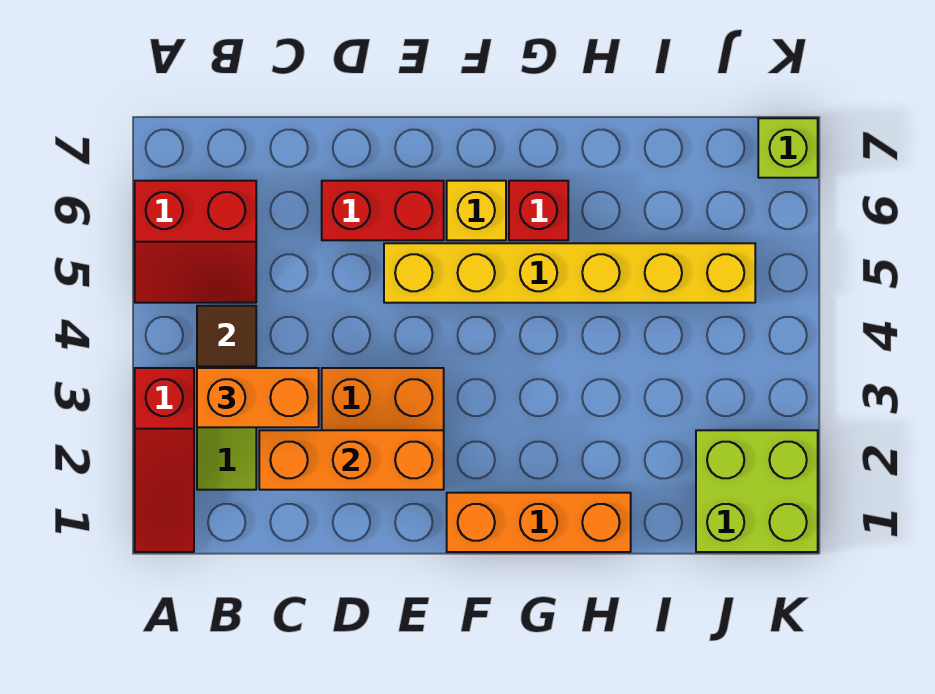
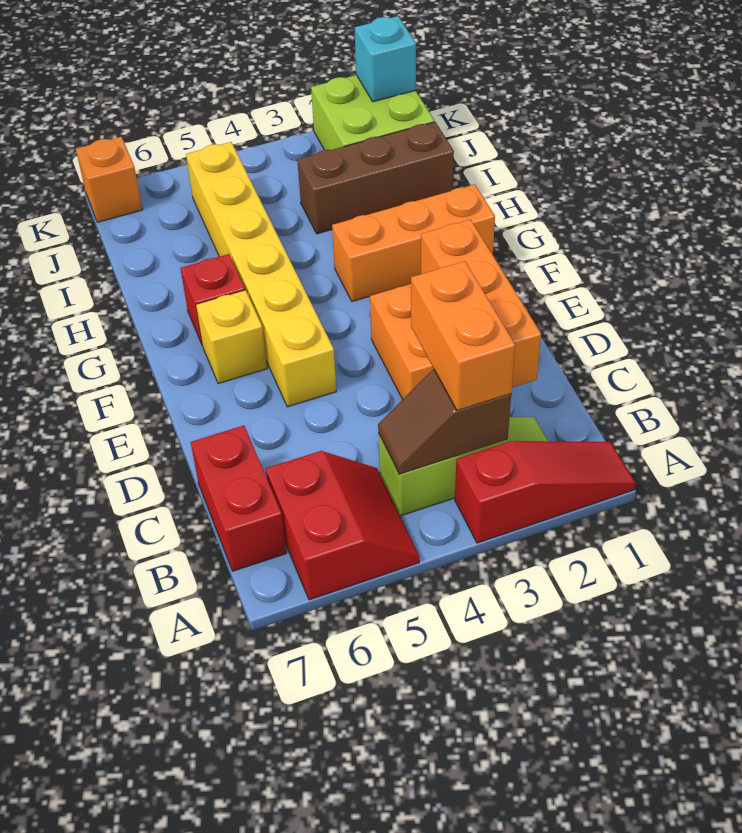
red 1x2 brick [322,181,444,240] -> red 1x2 brick moved to [191,425,286,571]
orange 1x3 brick [447,493,631,552] -> orange 1x3 brick turned to [332,184,495,301]
none -> brown 1x3 brick [297,122,454,234]
none -> cyan 1x1 brick [355,16,416,102]
lime 1x1 brick [758,118,818,178] -> orange 1x1 brick [76,137,143,222]

